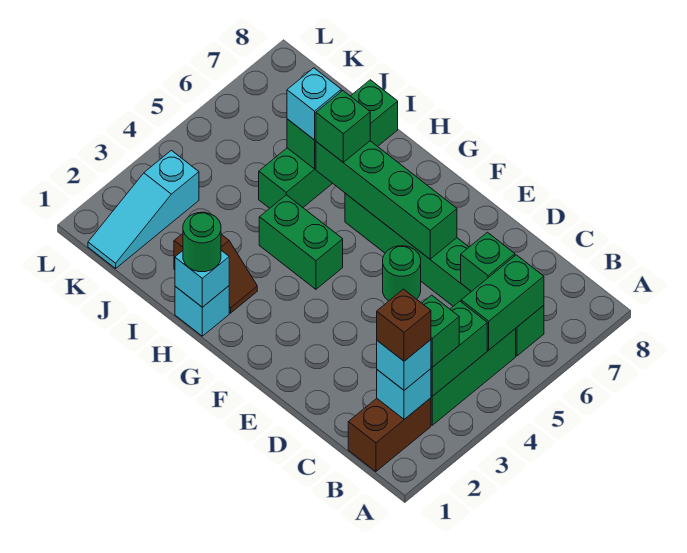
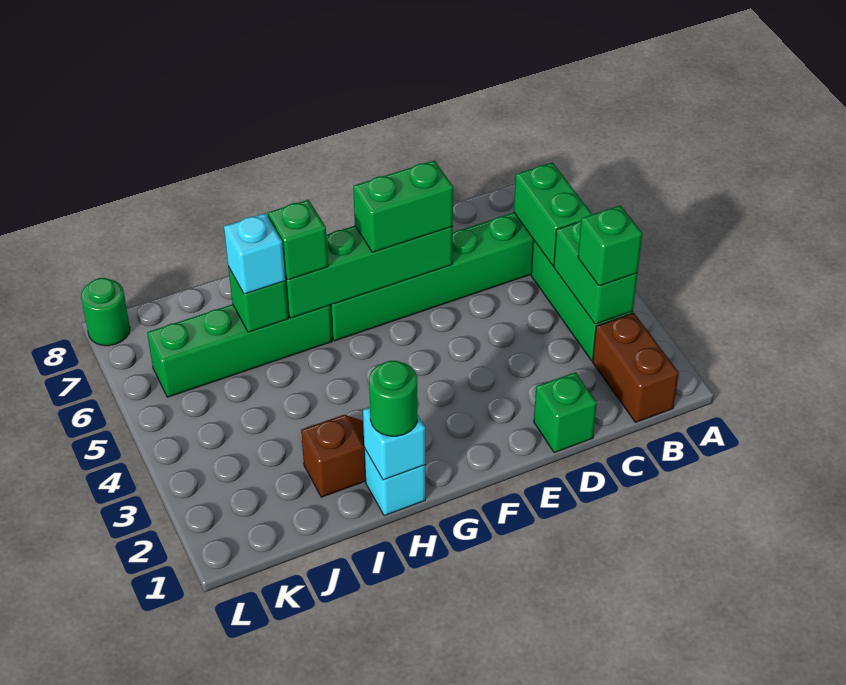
cyan 1x1 brick [377,369,431,419] -> none
cyan 1x1 brick [377,340,431,390] -> none
brown 1x1 brick [377,289,431,361] -> none
green 1x1 brick [461,232,515,291] -> green 1x1 brick moved to [534,372,597,453]
green 1x1 round brick [383,246,421,301] -> green 1x1 round brick moved to [81,278,130,346]
green 1x2 brick [259,195,343,289] -> green 1x2 brick moved to [353,160,453,252]
green 1x4 brick [259,80,398,208] -> green 1x4 brick turned to [147,304,332,397]
cyan 1x3 slope [88,150,199,268] -> none

